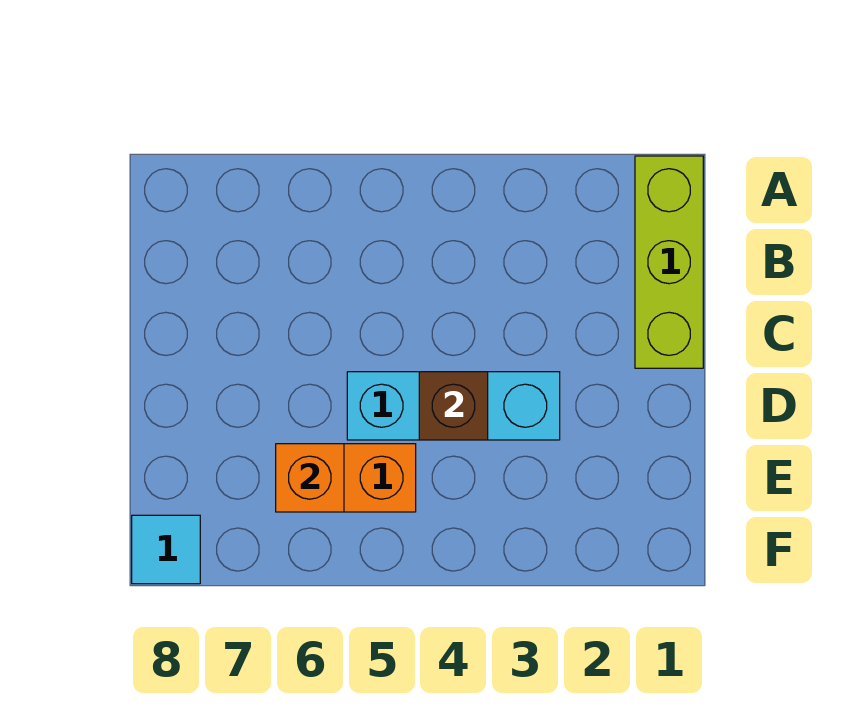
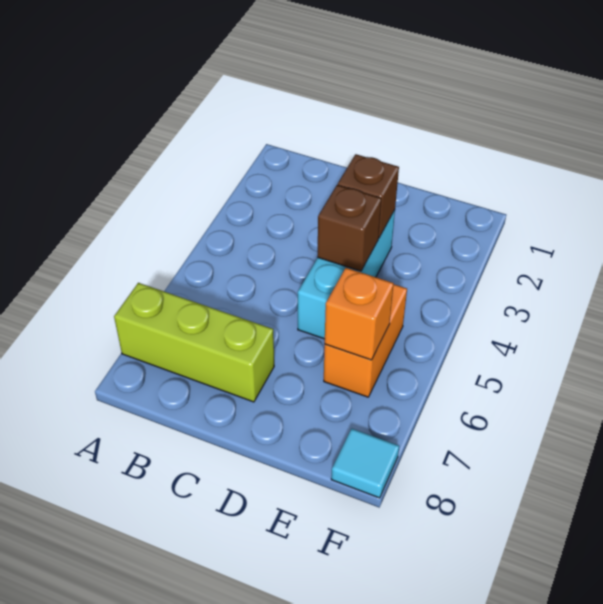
lime 1x3 brick [635,156,703,368] -> lime 1x3 brick moved to [114,283,274,402]
none -> brown 1x1 brick [338,154,399,238]

